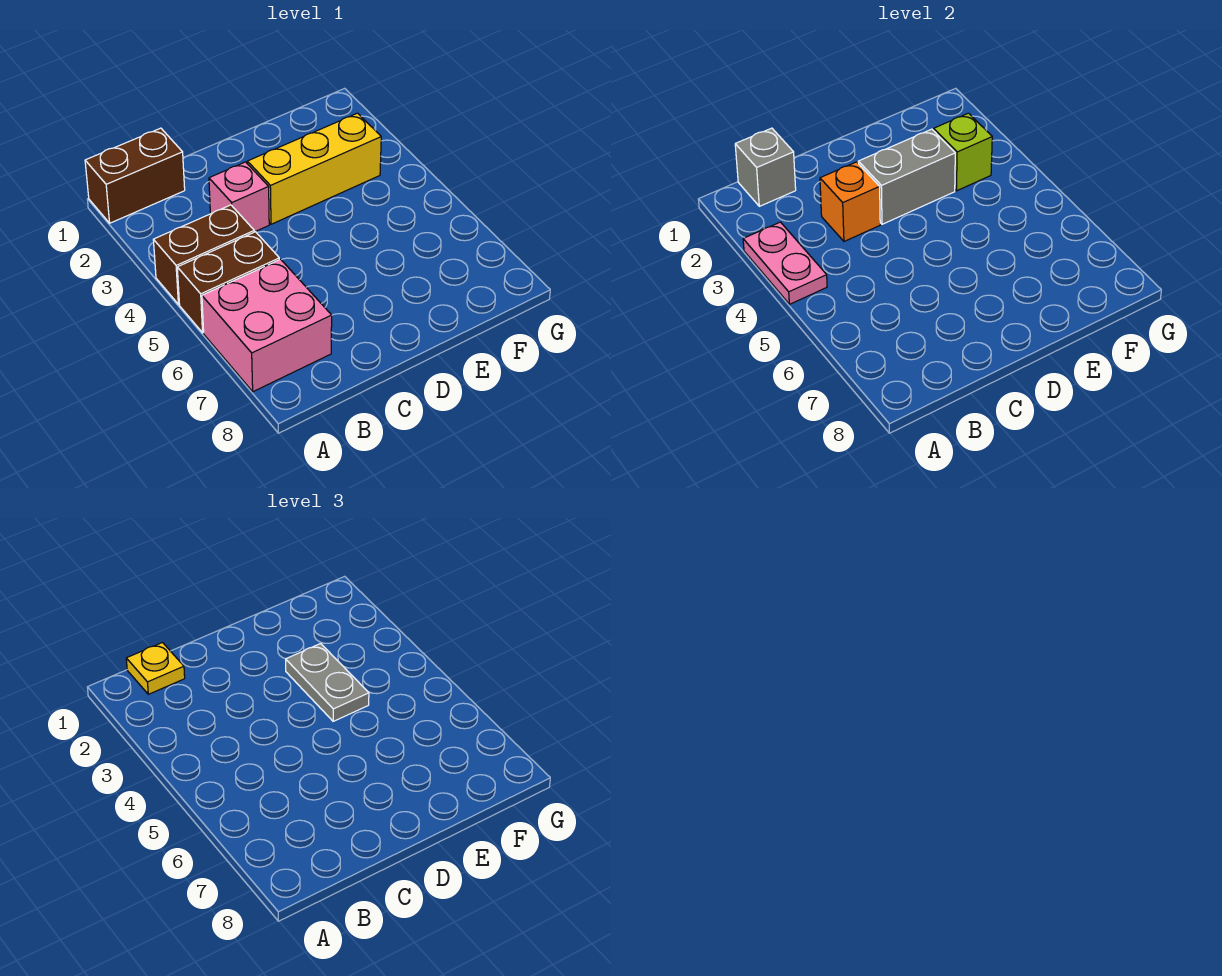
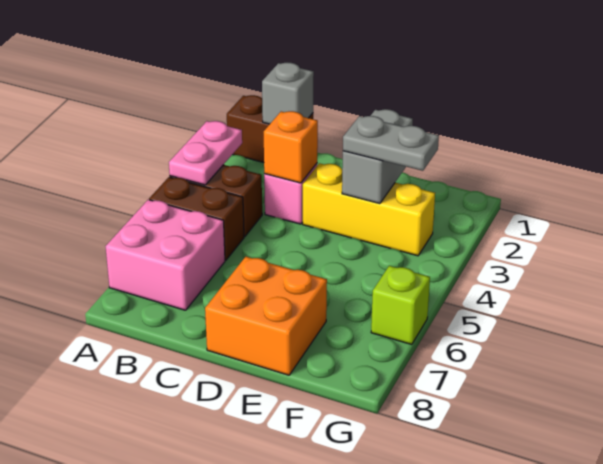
yellow 1x1 plate [126,643,185,694] -> none
grey 1x2 brick [858,129,955,224] -> grey 1x2 brick turned to [342,109,413,204]
none -> orange 2x2 brick [205,257,327,375]
grey 1x2 plate [286,644,369,721] -> grey 1x2 plate turned to [343,116,439,171]
lime 1x1 brick [934,113,992,191] -> lime 1x1 brick moved to [371,266,430,345]

